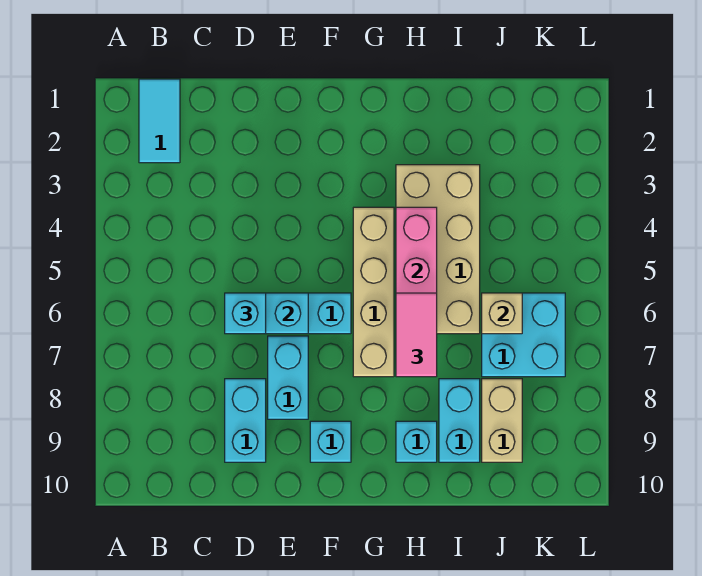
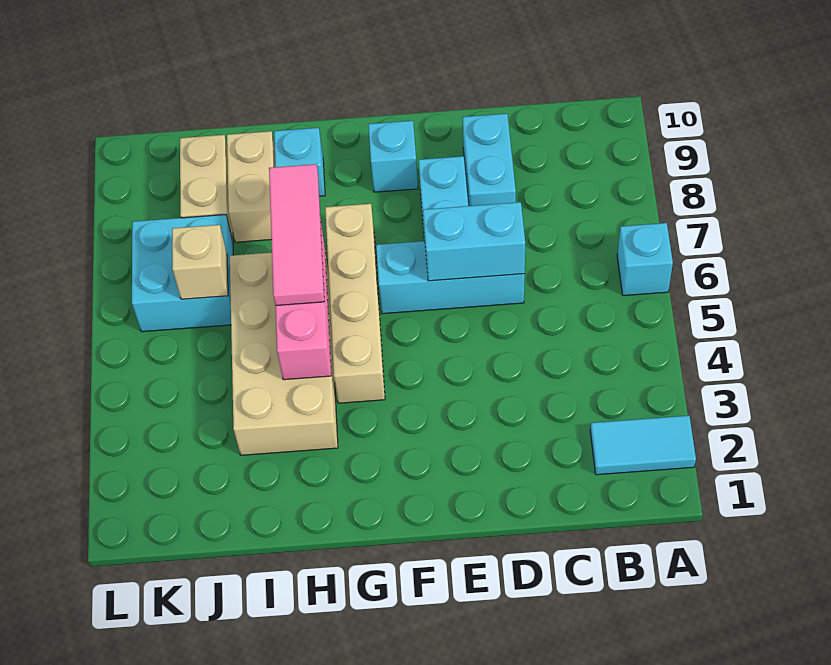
cyan 1x2 tile [139,79,180,163] -> cyan 1x2 tile turned to [590,416,696,475]
cyan 1x1 brick [225,293,266,334] -> cyan 1x1 brick moved to [617,223,673,296]
pink 1x2 tile [396,293,437,377] -> pink 1x3 tile [269,164,324,306]
cyan 1x2 brick [439,379,480,462] -> tan 1x2 brick [227,131,275,242]

